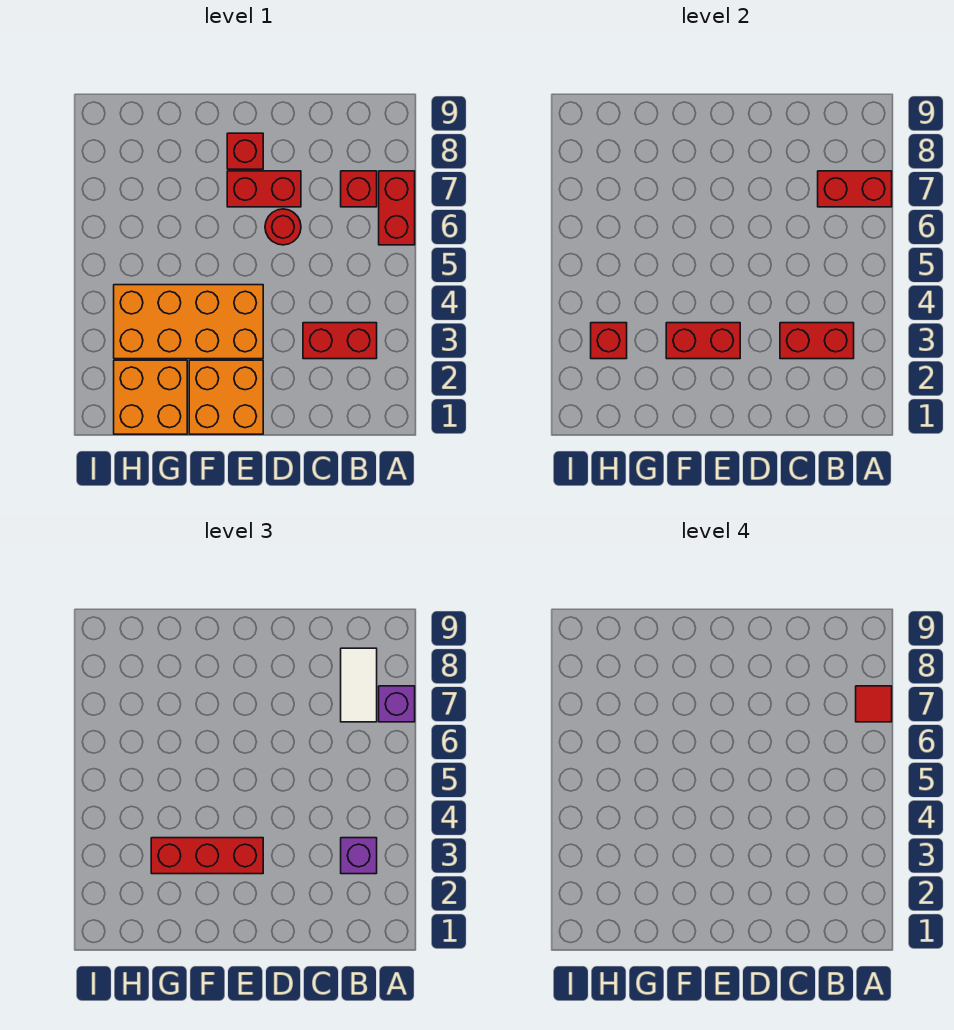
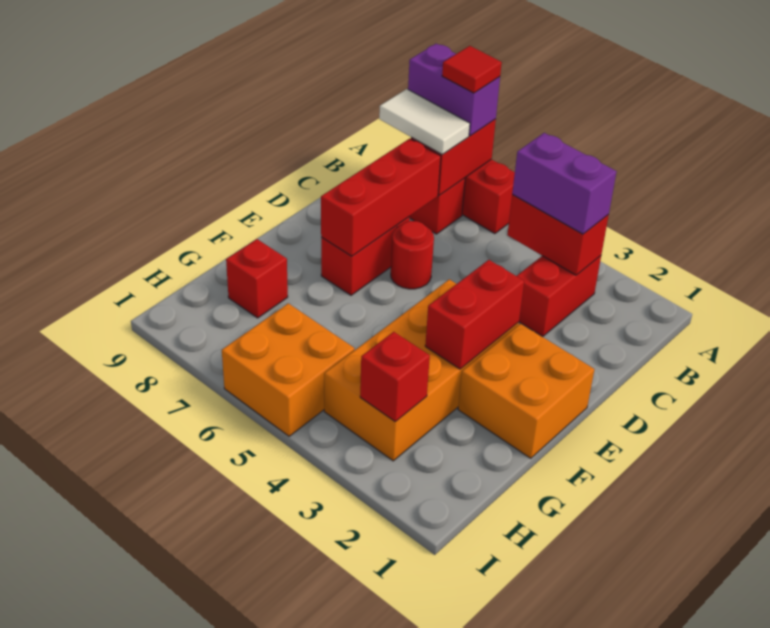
purple 1x1 brick [379,686,415,722] -> purple 1x2 brick [408,44,500,136]
red 1x2 brick [780,323,854,359] -> red 1x2 brick turned to [507,194,609,275]
purple 1x1 brick [341,838,377,874] -> purple 1x2 brick [512,133,617,234]
red 1x3 brick [151,838,263,874] -> red 1x3 brick moved to [321,139,441,256]
red 1x1 brick [227,133,263,169] -> red 1x1 brick moved to [226,239,288,318]
orange 2x2 brick [114,360,187,434] -> orange 2x2 brick moved to [222,303,355,436]

